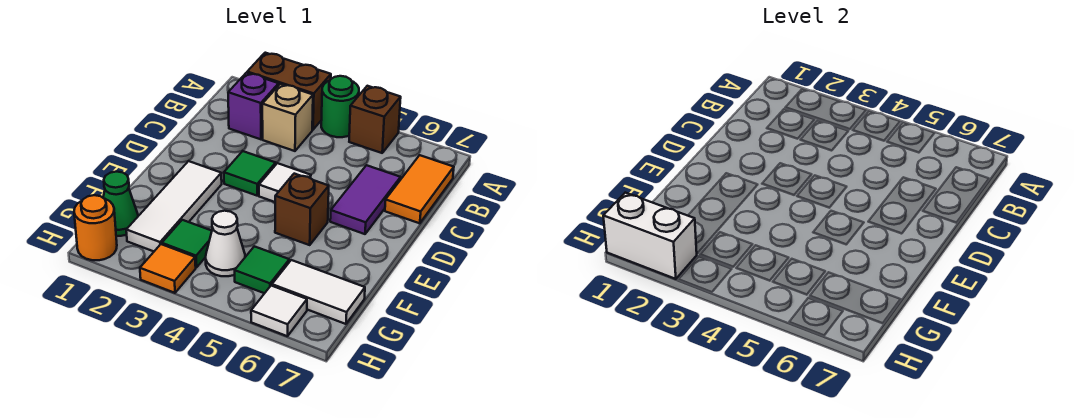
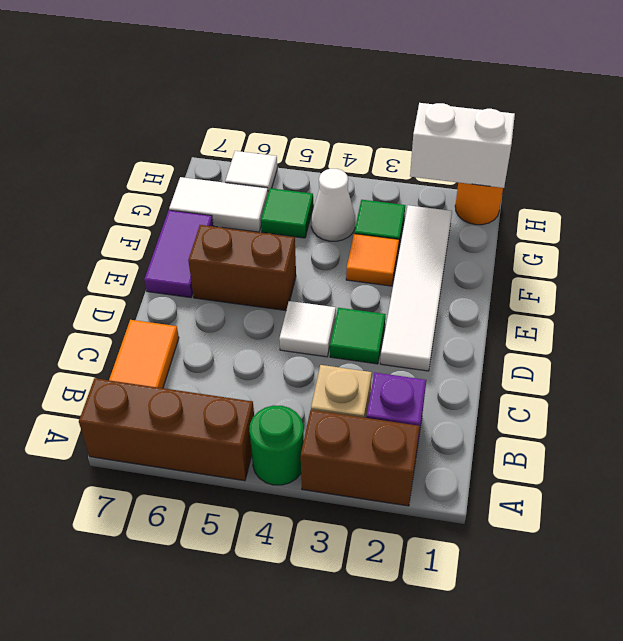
brown 1x1 brick [349,86,401,153] -> brown 1x3 brick [79,378,254,481]
purple 1x2 tile [330,165,401,234] -> purple 1x2 tile moved to [144,210,213,298]
white 1x3 tile [126,161,222,251] -> white 1x4 tile [380,205,452,371]
brown 1x1 brick [275,174,329,245] -> brown 1x2 brick [188,225,296,310]
green 1x1 cone [103,172,138,236] -> none
orange 1x1 tile [140,244,196,293] -> orange 1x1 tile moved to [346,234,399,286]

